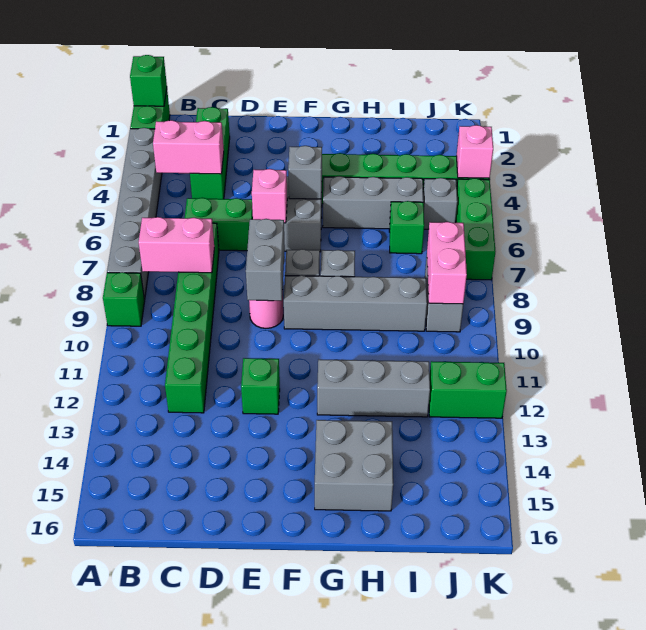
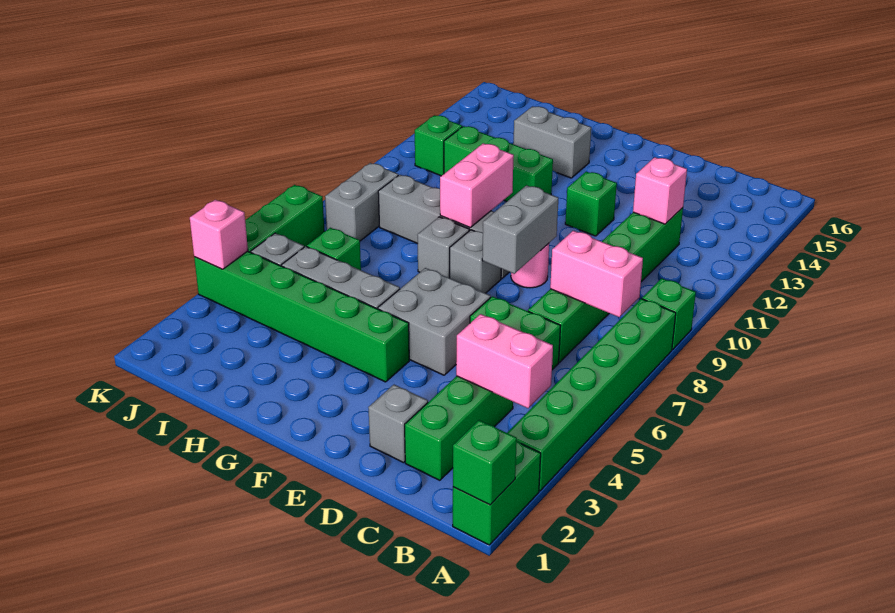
grey 1x6 brick [107,128,162,299] -> green 1x6 brick [507,299,676,491]
pink 1x1 brick [252,169,287,223] -> pink 1x1 brick moved to [633,157,687,224]
grey 1x1 brick [288,146,322,199] -> grey 1x1 brick moved to [368,385,428,463]
grey 1x3 brick [317,360,430,417] -> green 1x3 brick [444,126,553,201]
grey 2x2 brick [315,420,393,511] -> grey 1x2 brick [513,106,591,178]
pink 1x2 brick [427,222,467,304] -> pink 1x2 brick moved to [440,143,514,228]
green 1x2 brick [429,361,507,418] -> green 1x1 brick [415,115,462,176]

